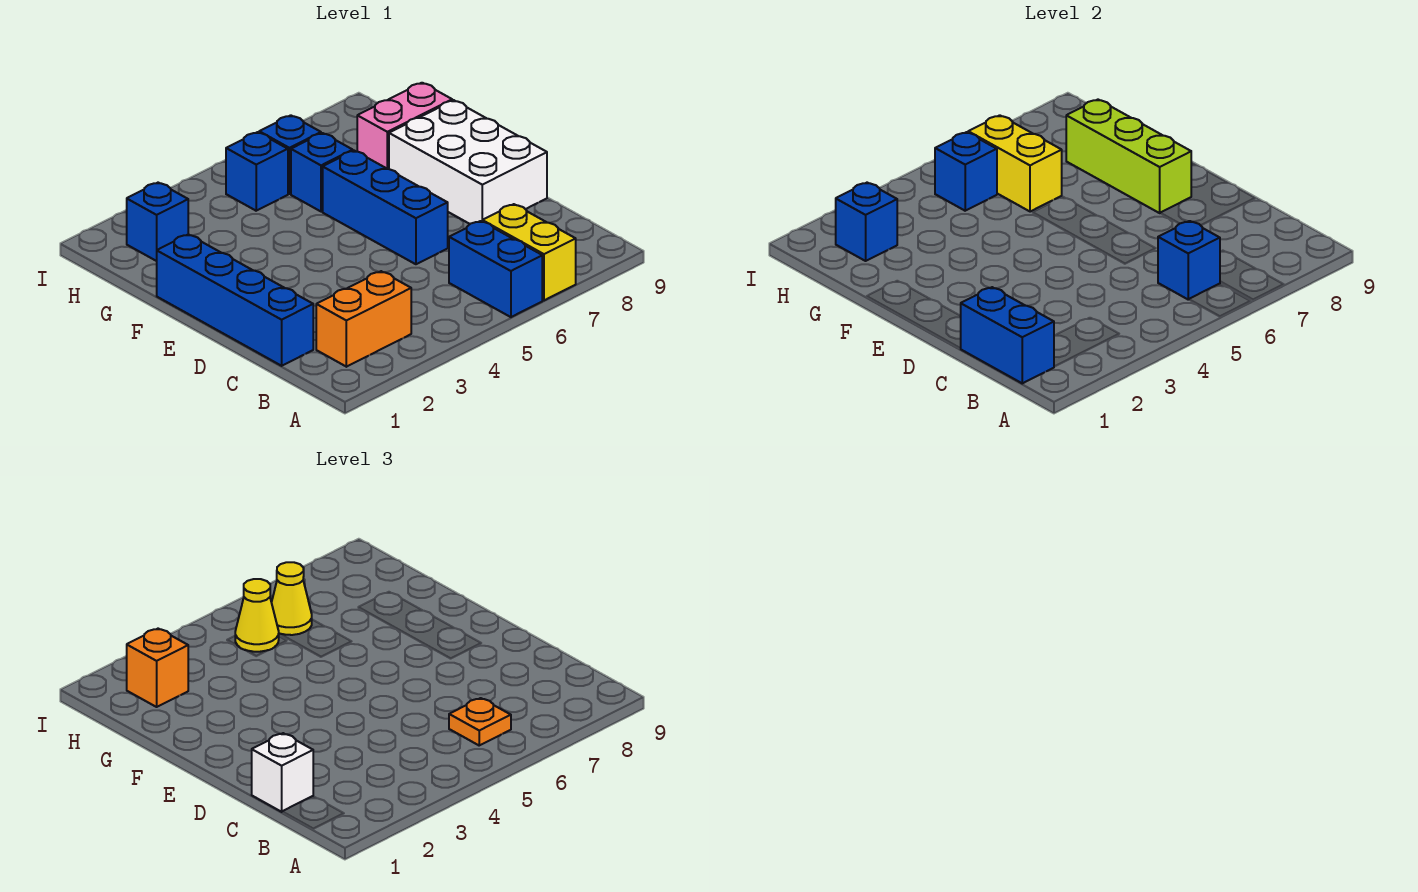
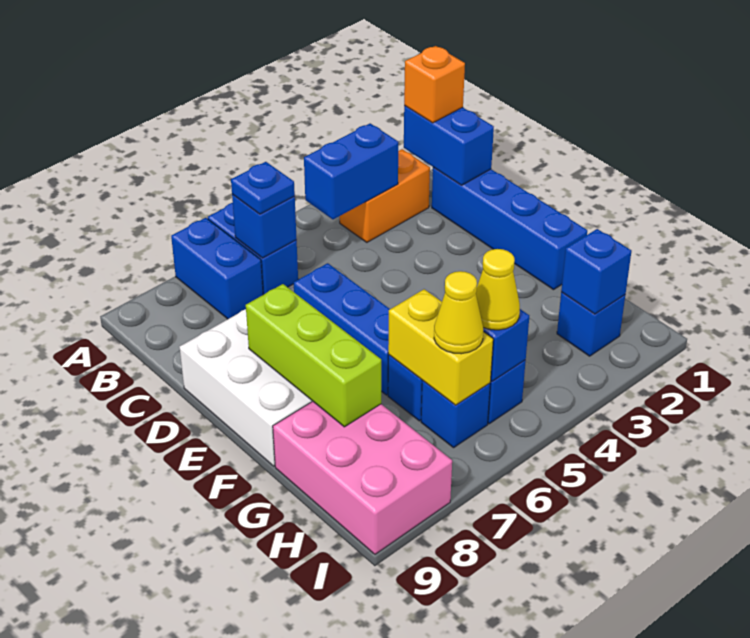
yellow 1x2 brick [482,204,576,300] -> blue 1x2 brick [171,218,263,319]
none -> blue 1x2 brick [304,123,398,219]
orange 1x1 plate [449,698,511,745] -> blue 1x1 plate [231,162,295,214]
white 1x1 brick [252,733,313,812] -> none
pink 1x2 brick [357,83,452,169] -> pink 2x3 brick [273,401,452,554]
orange 1x1 brick [127,629,188,707] -> orange 1x1 brick moved to [404,46,465,123]

